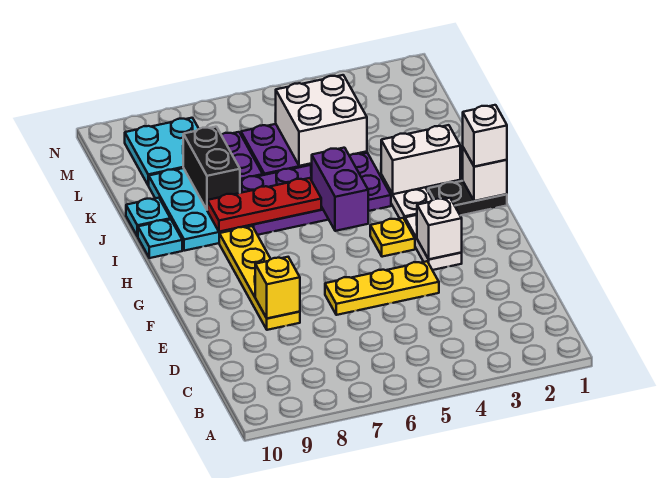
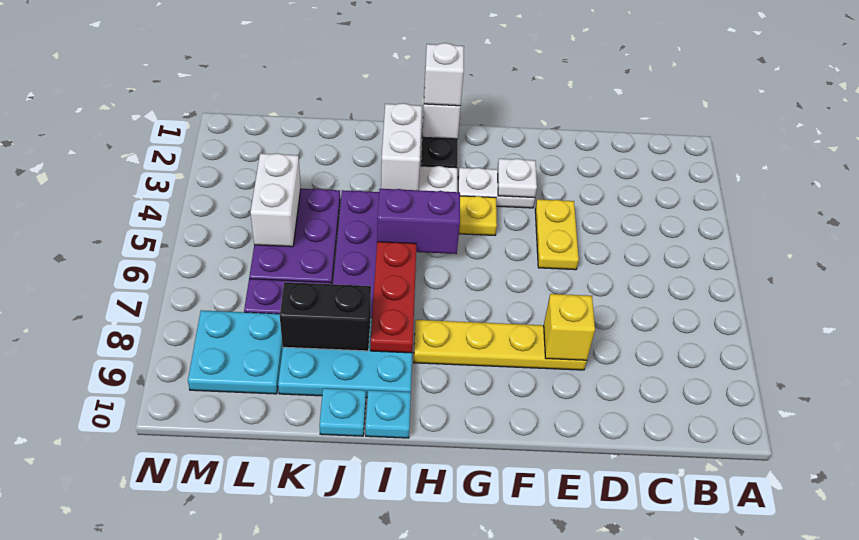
yellow 1x3 plate [325,261,439,315] -> yellow 1x2 plate [535,199,579,270]
white 1x1 brick [417,198,462,259] -> white 1x1 plate [498,159,537,198]
white 2x2 brick [275,75,367,166] -> white 1x2 brick [250,153,301,247]

